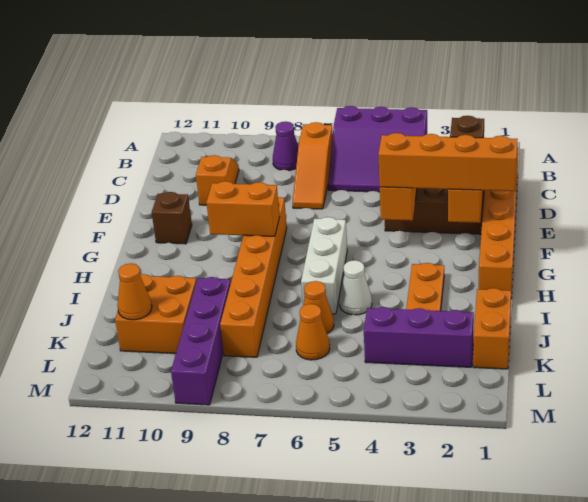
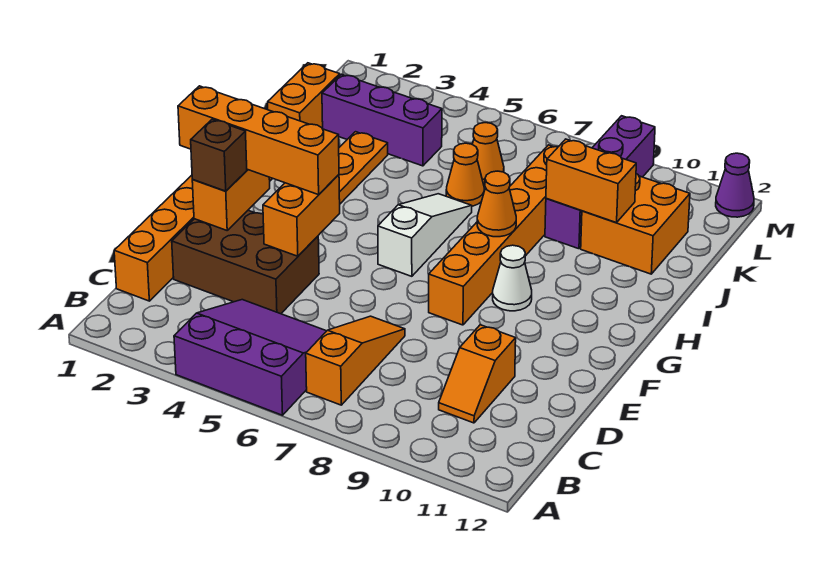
purple 1x1 cone [273,122,298,171] -> purple 1x1 cone moved to [716,153,754,217]
brown 1x1 brick [152,192,192,244] -> none
white 1x3 brick [301,217,347,314] -> white 1x3 slope [378,194,472,276]
orange 1x2 brick [206,181,280,236] -> orange 1x2 brick moved to [546,139,636,223]
white 1x1 cone [339,260,372,315] -> white 1x1 cone moved to [493,245,532,311]
orange 1x1 cone [118,264,152,320] -> orange 1x1 cone moved to [477,171,516,237]

